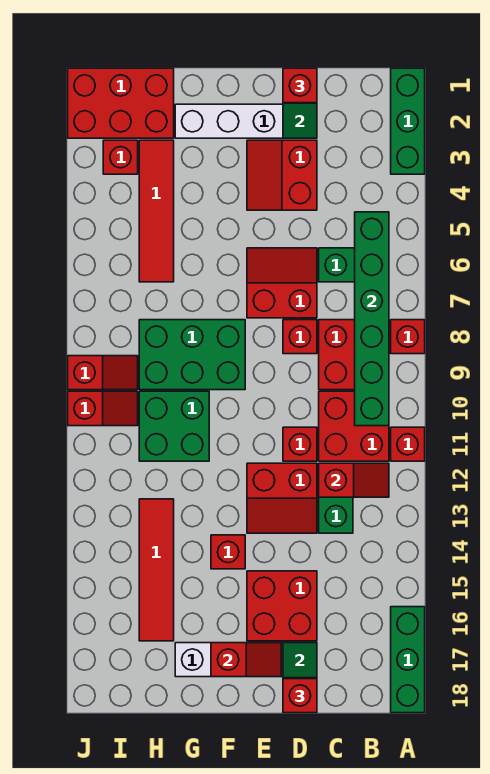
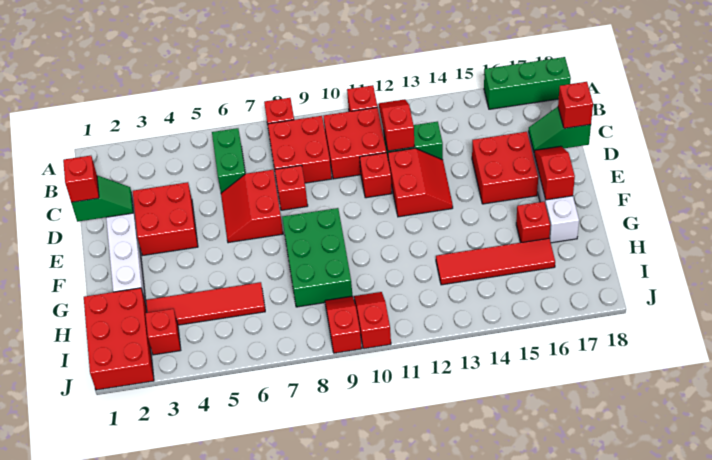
green 1x3 brick [391,68,425,174] -> none
green 1x6 brick [355,212,389,426] -> none
red 2x2 slope [247,140,317,210] -> red 2x2 brick [133,182,198,256]
red 1x1 brick [211,535,245,569] -> red 1x1 brick moved to [516,202,550,243]
green 2x2 brick [139,391,209,461] -> none

